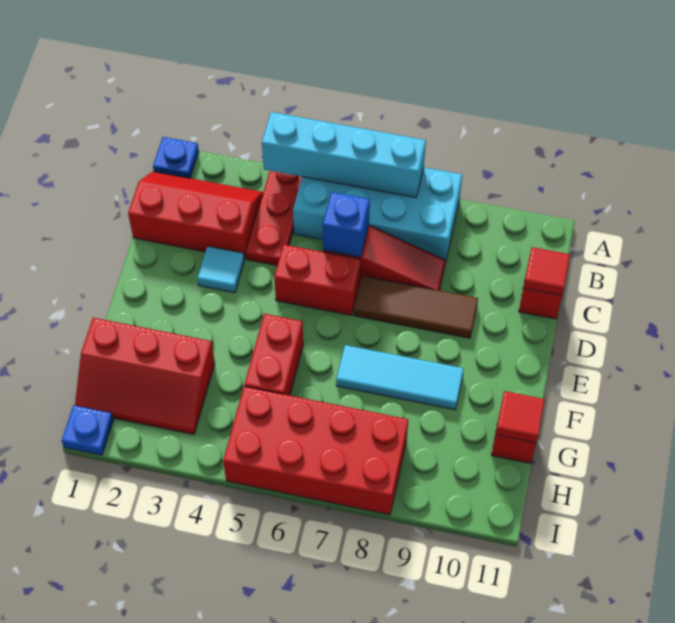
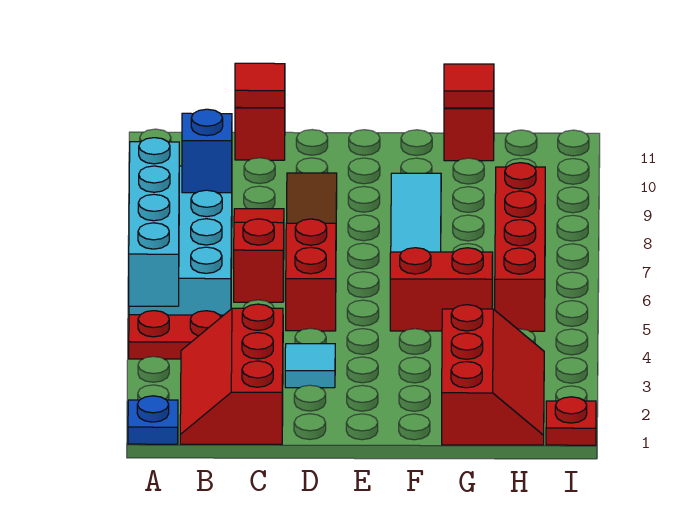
blue 1x1 brick [323,192,370,257] -> blue 1x1 brick moved to [182,109,232,193]
red 2x4 brick [223,386,408,515] -> red 1x4 brick [495,163,545,331]
blue 1x1 plate [62,405,113,455] -> red 1x1 plate [546,397,596,445]

